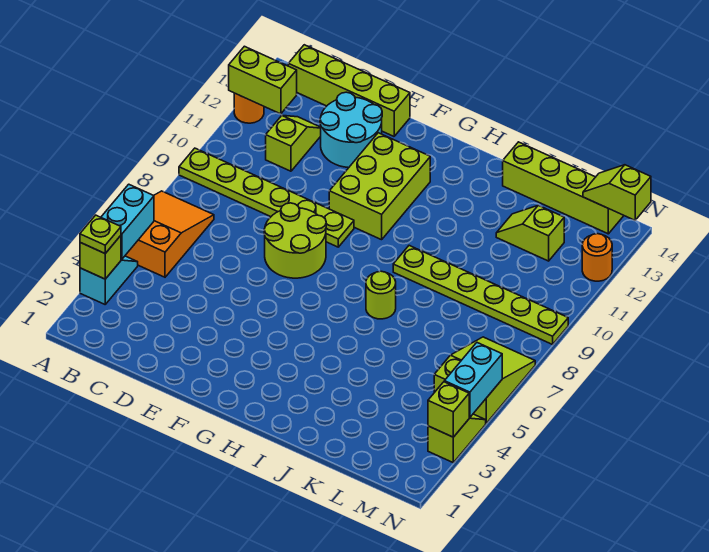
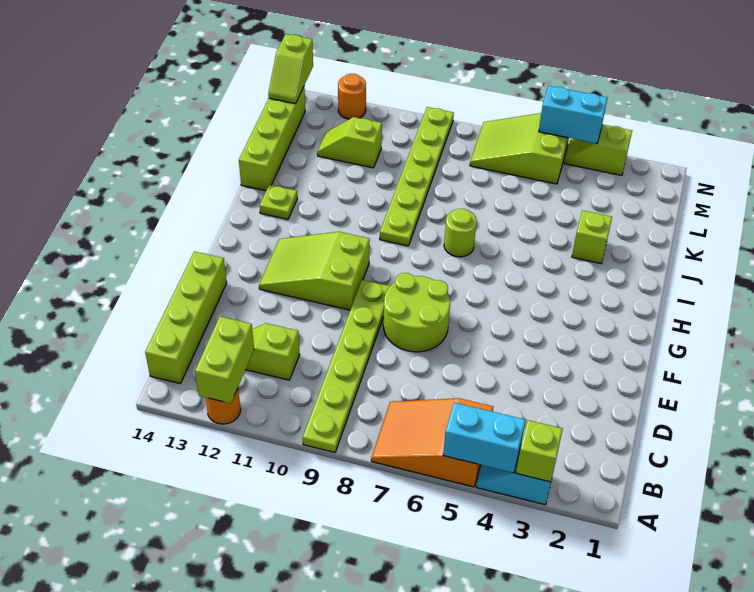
lime 1x1 plate [80,215,121,253] -> lime 1x1 plate moved to [260,185,297,219]
cyan 2x2 round brick [320,92,382,168] -> none
lime 2x3 brick [329,133,430,240] -> lime 2x3 slope [259,232,370,310]
lime 1x2 slope [496,205,564,261] -> lime 1x2 slope turned to [317,117,382,168]
lime 1x1 brick [428,382,469,437] -> lime 1x1 brick moved to [572,210,612,264]

